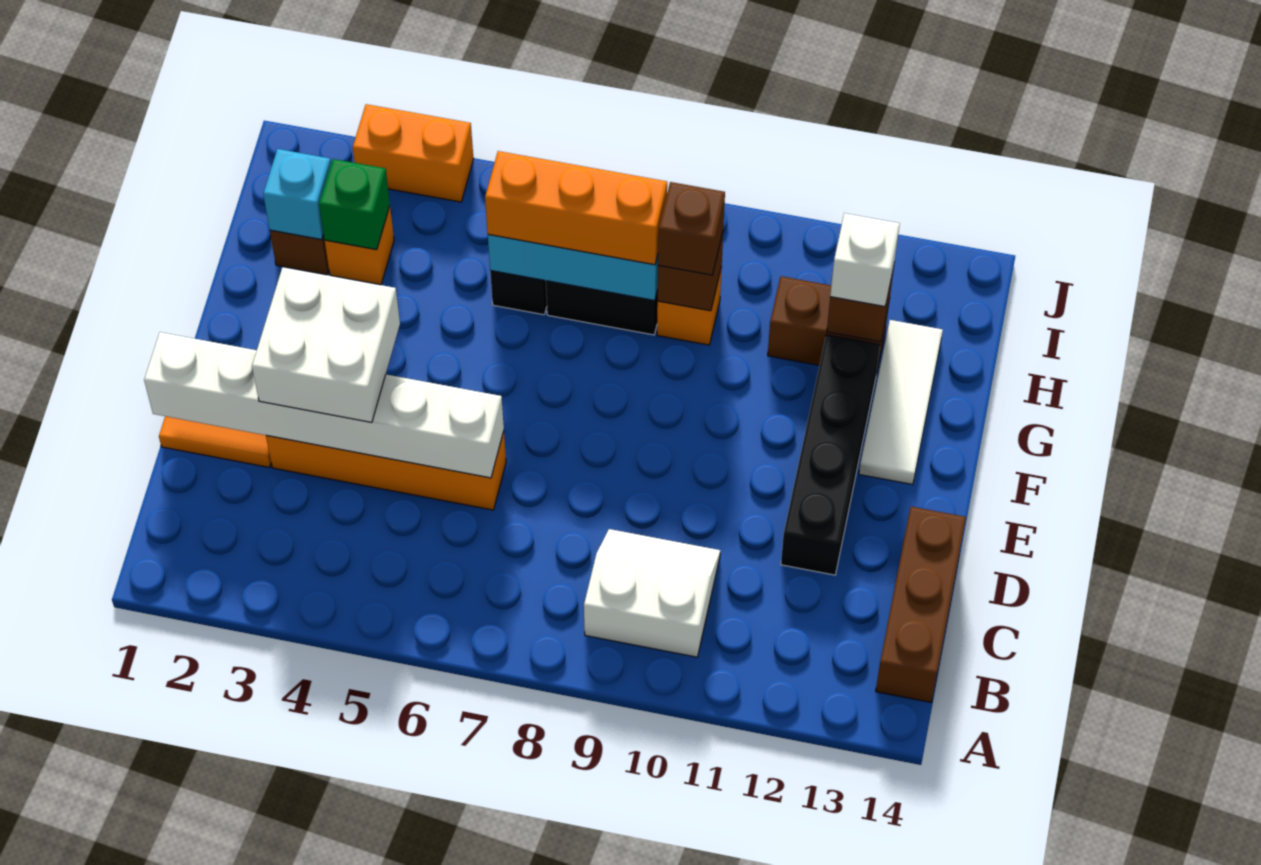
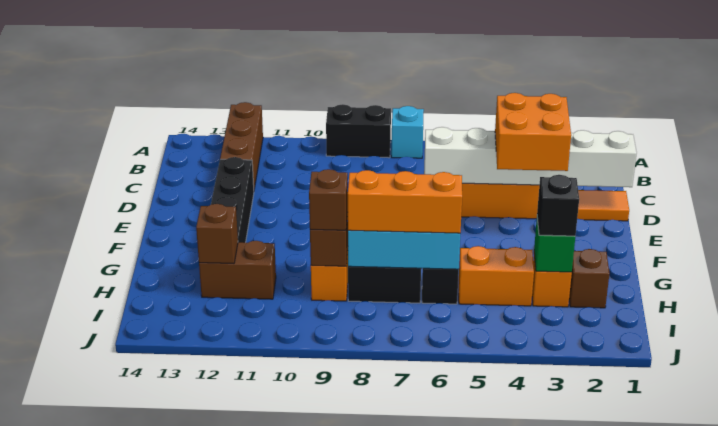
none -> black 1x2 brick [326,104,391,158]
white 2x2 slope [584,529,721,657] -> none
brown 1x3 brick [876,507,966,702] -> brown 1x3 brick moved to [220,102,263,189]
white 2x2 brick [252,267,400,423] -> orange 2x2 brick [495,93,571,171]
white 1x3 tile [859,320,943,485] -> none
cyan 1x1 brick [263,149,331,240] -> cyan 1x1 brick moved to [391,106,424,158]
none -> black 1x1 brick [537,175,579,236]
white 1x1 brick [830,213,900,307] -> none
orange 1x2 brick [353,104,474,202] -> orange 1x2 brick moved to [459,246,534,306]

